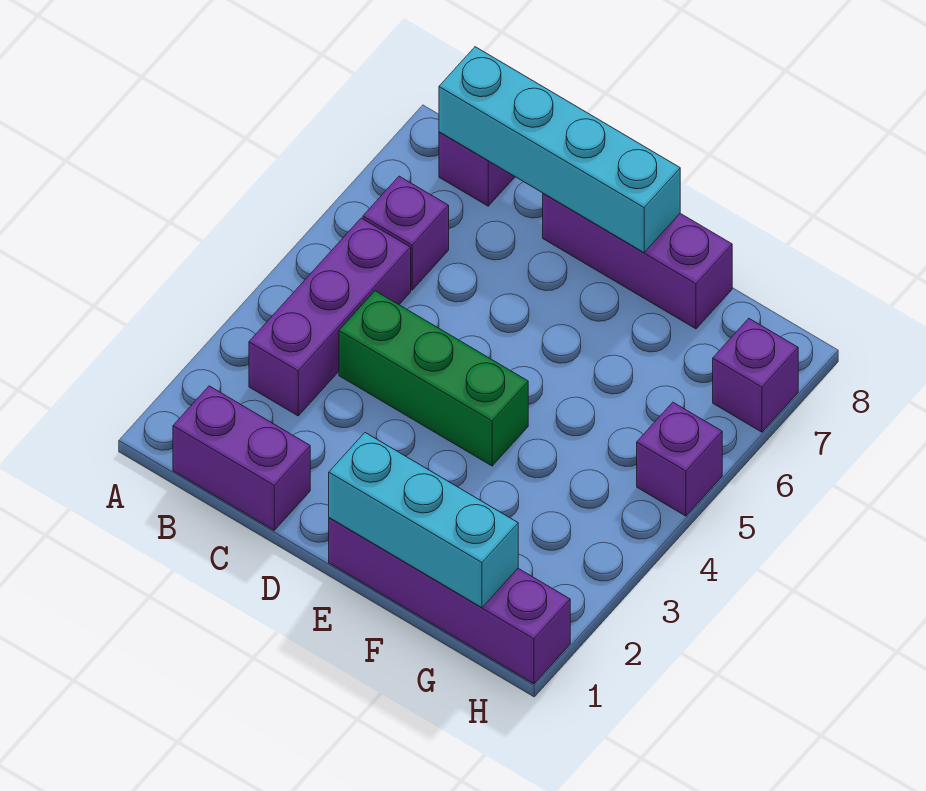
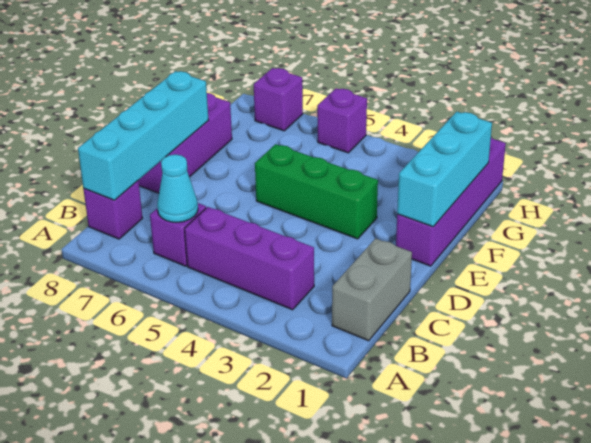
purple 1x2 brick [173,386,310,530] -> grey 1x2 brick [332,238,412,341]
none -> cyan 1x1 cone [157,154,198,222]
green 1x3 brick [339,291,528,466] -> green 1x3 brick turned to [255,144,378,239]

